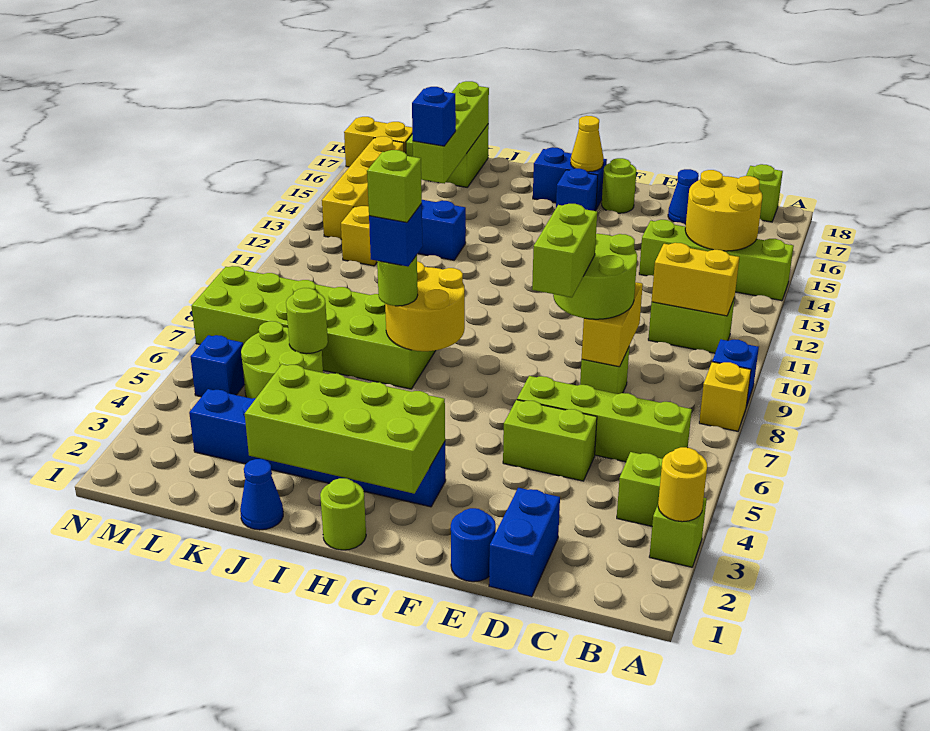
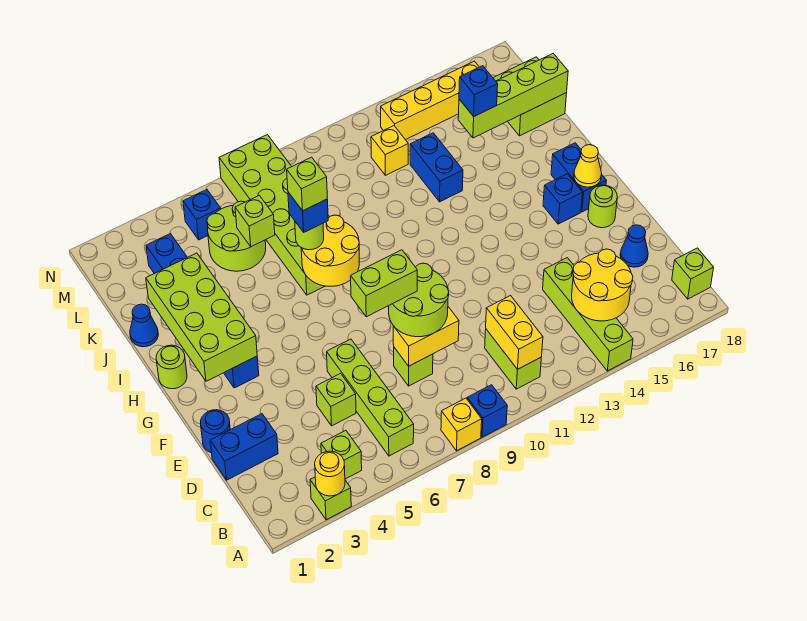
lime 1x2 brick [503,400,597,481] -> lime 1x1 brick [316,373,356,426]
lime 1x1 round brick [286,288,328,354] -> lime 1x1 brick [235,195,275,247]
yellow 1x2 brick [344,117,412,167] -> none

